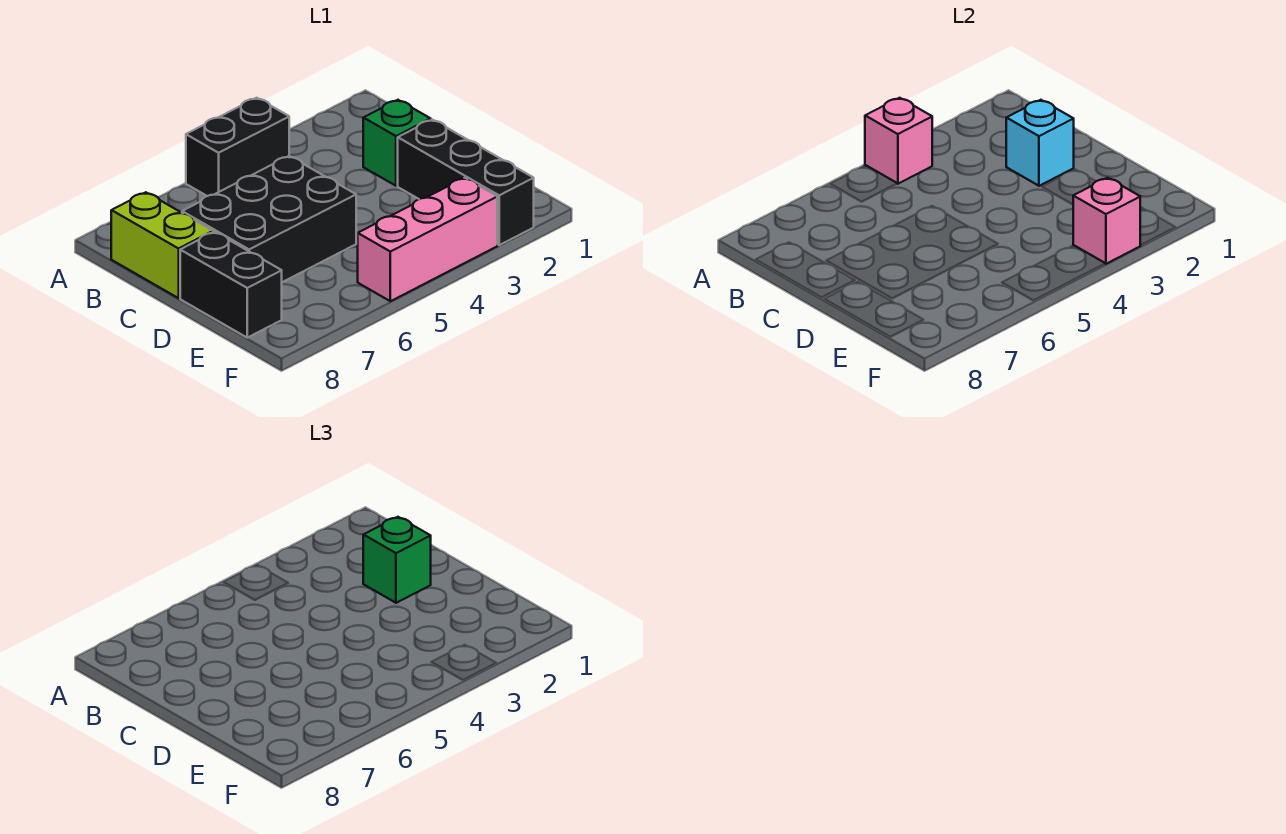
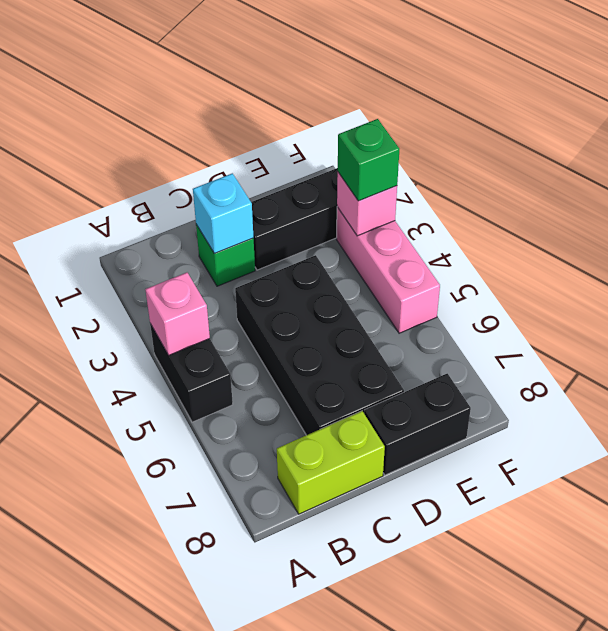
green 1x1 brick [363,517,431,603] -> green 1x1 brick moved to [338,119,399,201]
black 2x3 brick [182,156,356,282] -> black 2x4 brick [235,255,404,435]

